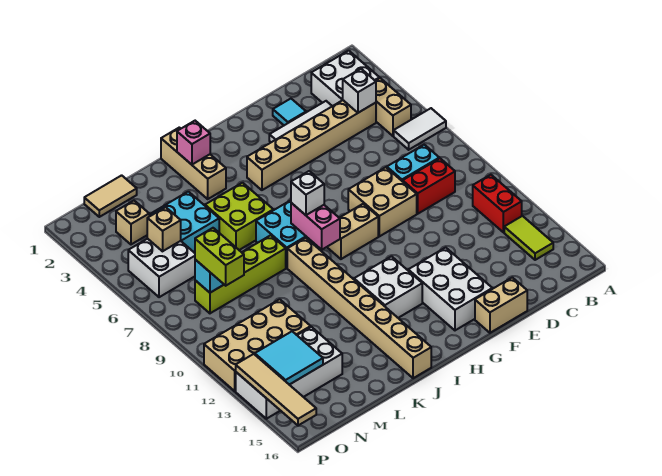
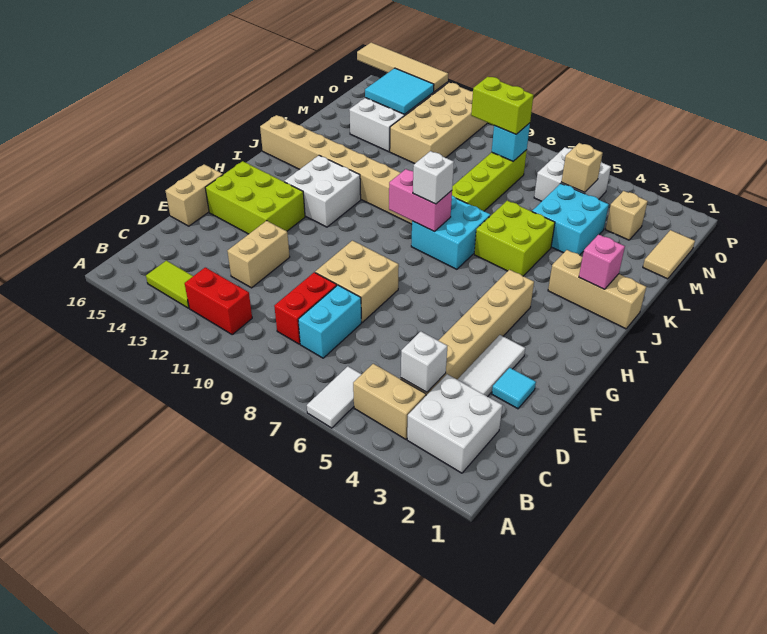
white 2x3 brick [408,247,492,330] -> lime 2x3 brick [205,161,305,234]
tan 1x2 brick [327,204,378,259] -> tan 1x2 brick moved to [228,221,290,288]

